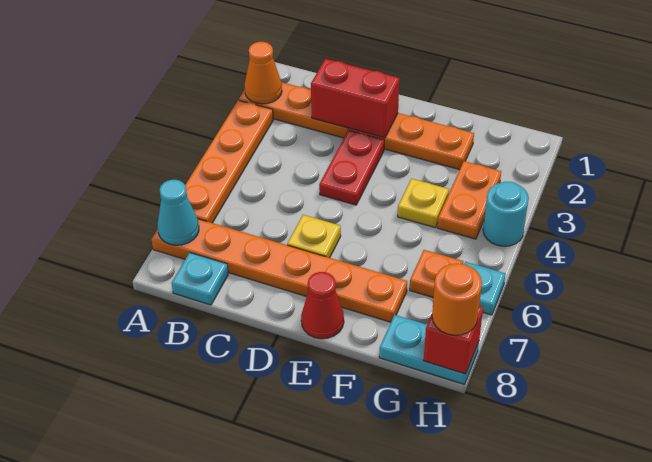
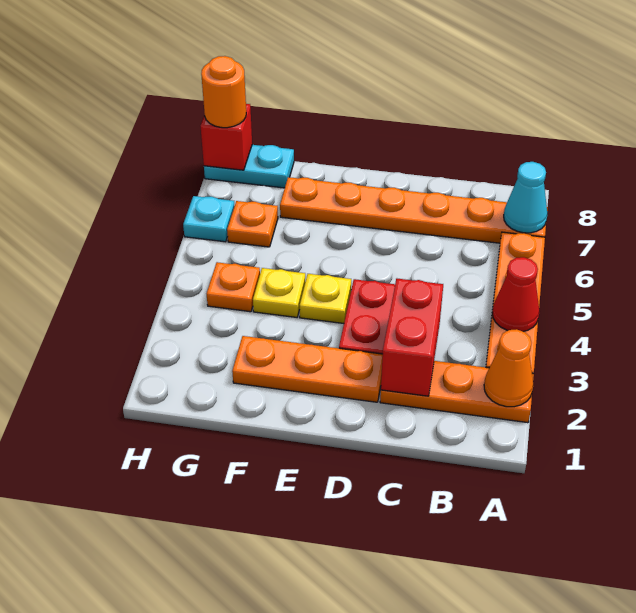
cyan 1x1 plate [172,253,228,305] -> none
red 1x2 brick [311,59,399,138] -> red 1x2 brick turned to [381,279,443,396]
yellow 1x1 plate [287,215,341,258] -> yellow 1x1 plate moved to [300,274,351,323]
red 1x1 cone [301,272,344,339] -> red 1x1 cone moved to [492,257,539,332]
orange 1x2 plate [437,161,501,239] -> orange 1x1 plate [207,262,260,312]
cyan 1x1 round brick [483,182,529,246] -> none

